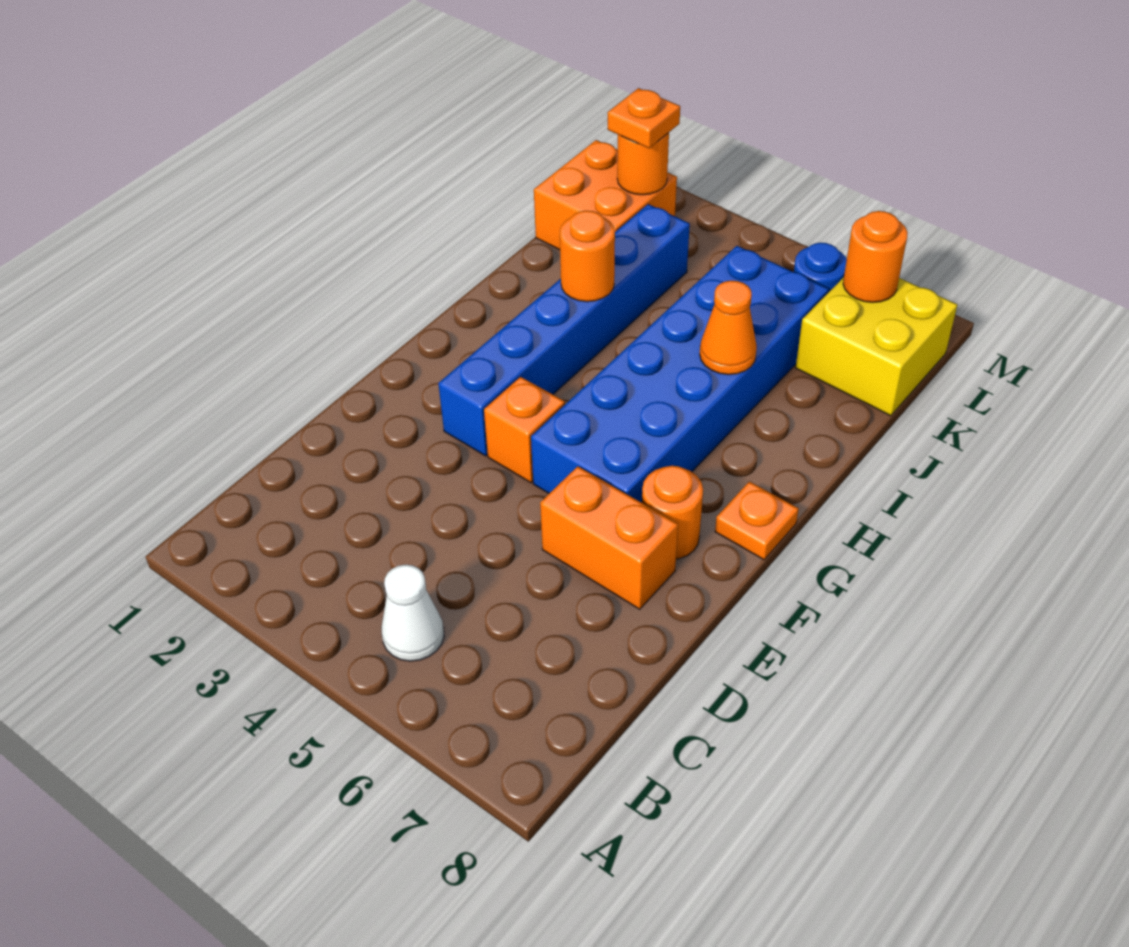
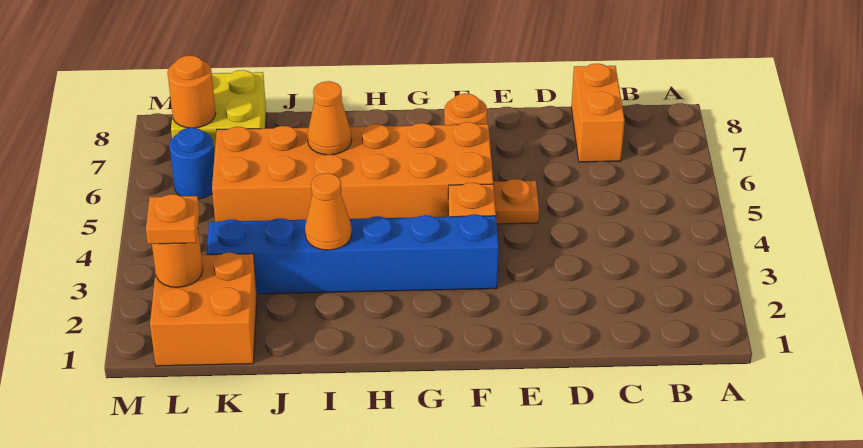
white 1x1 cone [381,565,444,661] -> none
orange 1x2 brick [540,466,678,609] -> orange 1x2 brick moved to [571,64,625,162]
blue 2x6 brick [531,246,829,503] -> orange 2x6 brick [212,122,493,222]
orange 1x1 plate [715,481,799,560] -> orange 1x1 plate moved to [493,179,539,224]
orange 1x1 round brick [560,211,615,302] -> orange 1x1 cone [305,173,352,250]

